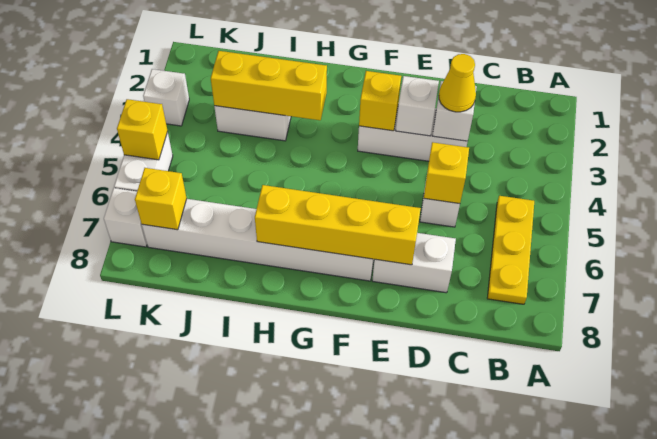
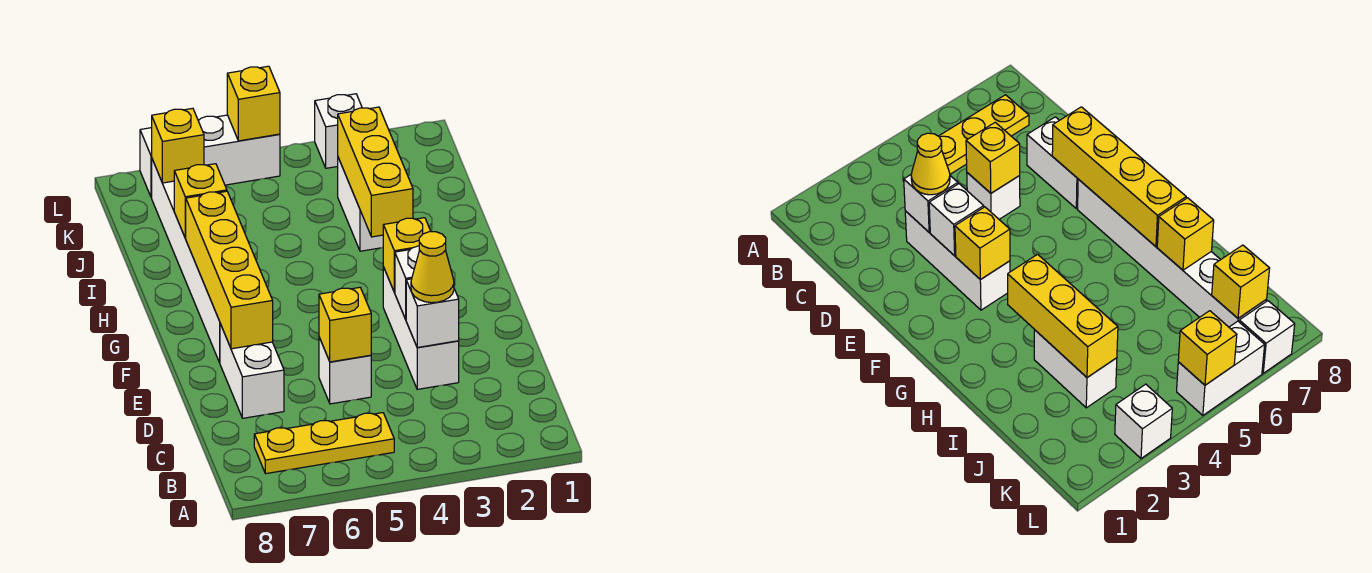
none -> yellow 1x1 brick [174,164,227,238]

